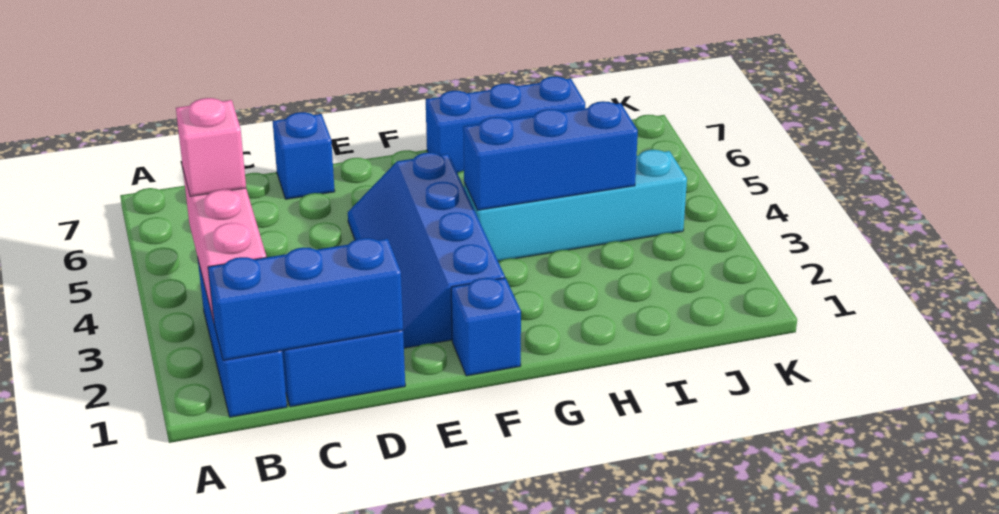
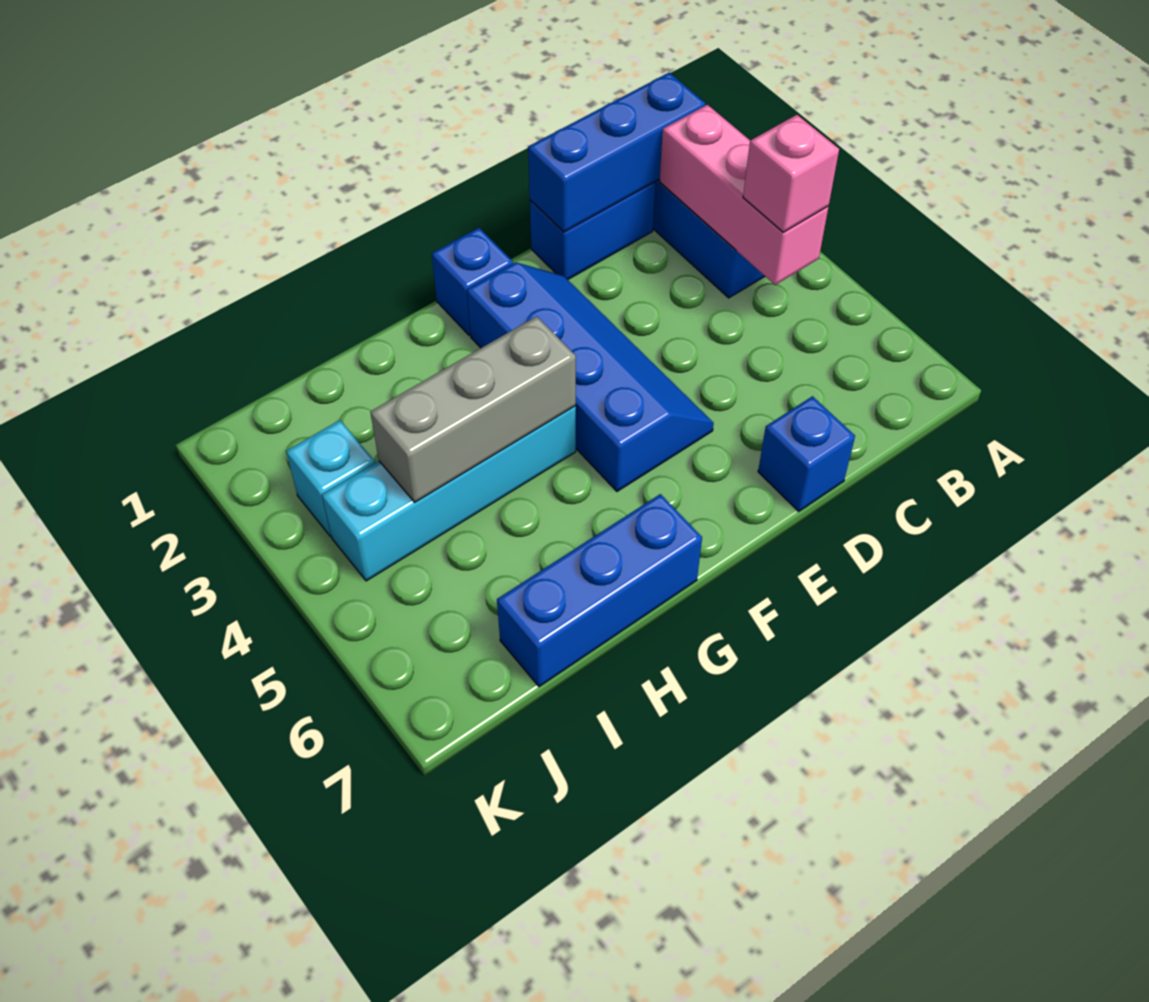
blue 1x3 brick [463,101,638,210] -> grey 1x3 brick [370,316,576,502]
none -> cyan 1x1 brick [286,420,375,536]

